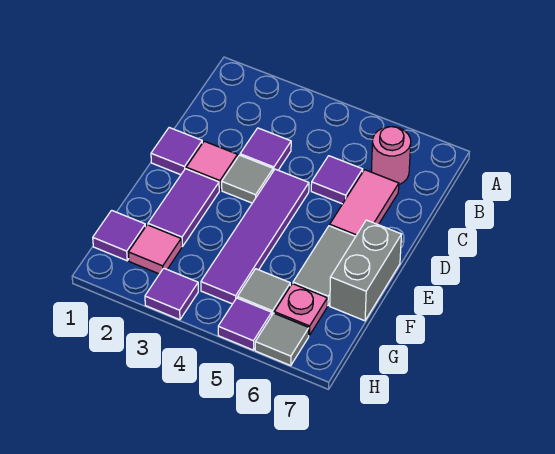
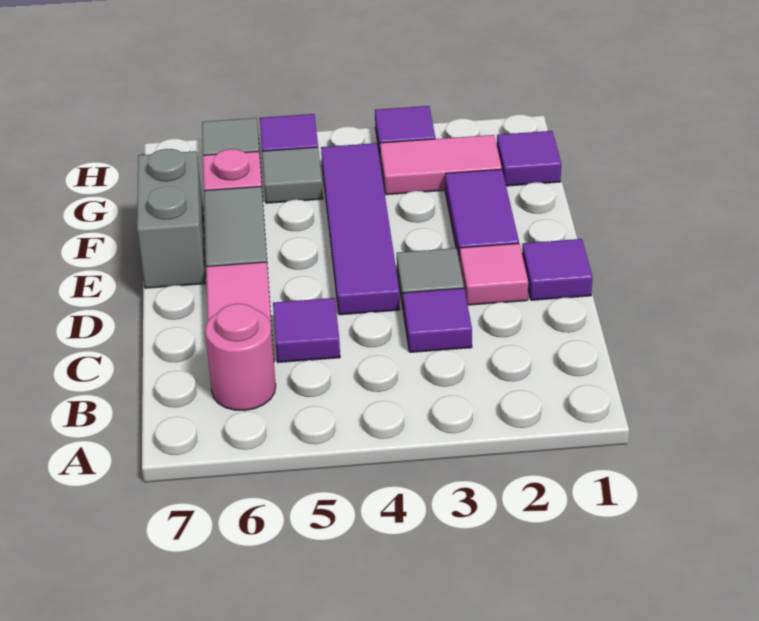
pink 1x1 tile [128,225,182,274] -> pink 1x2 tile [380,135,502,195]

